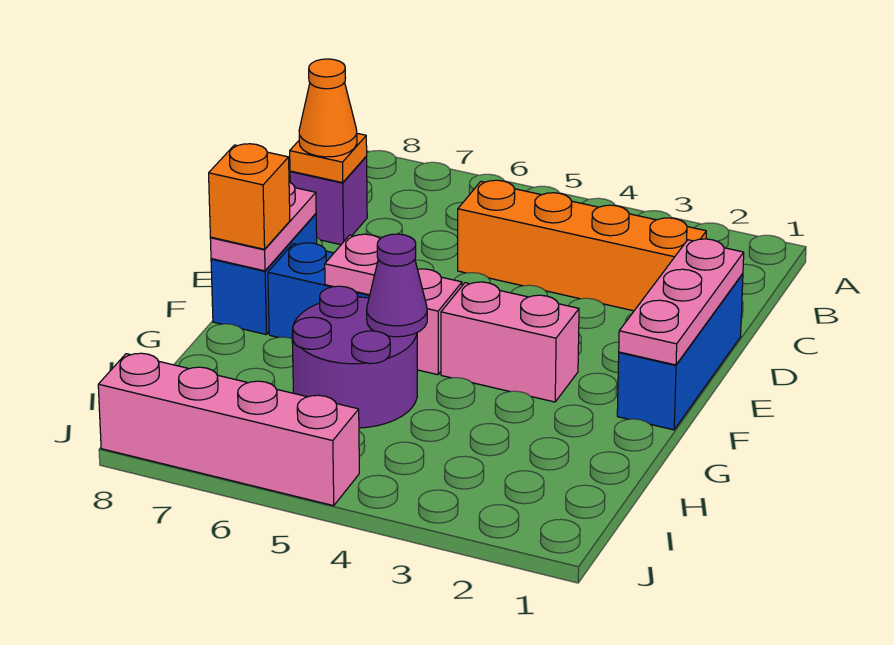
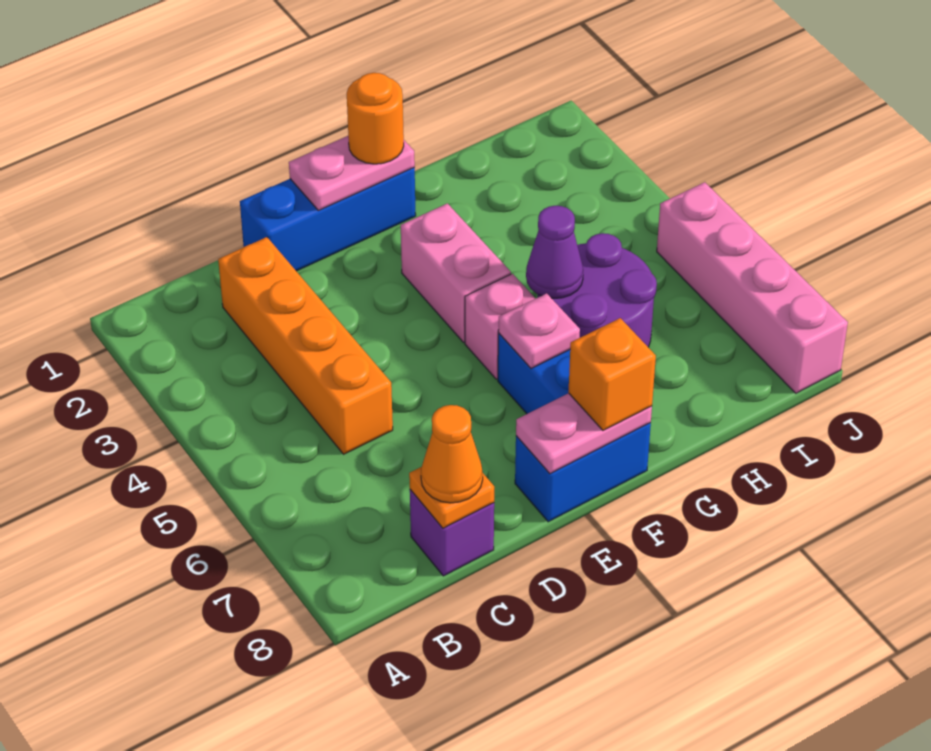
pink 1x3 plate [619,239,744,365] -> pink 1x2 plate [289,136,415,211]
none -> orange 1x1 round brick [347,73,404,164]

